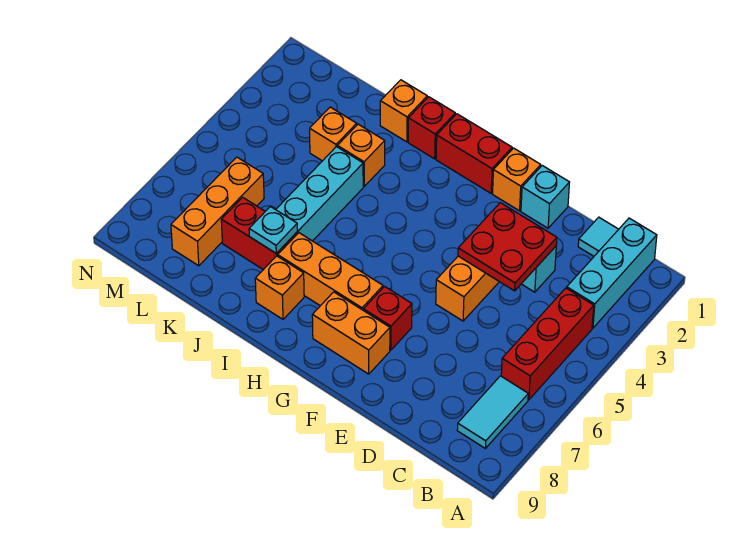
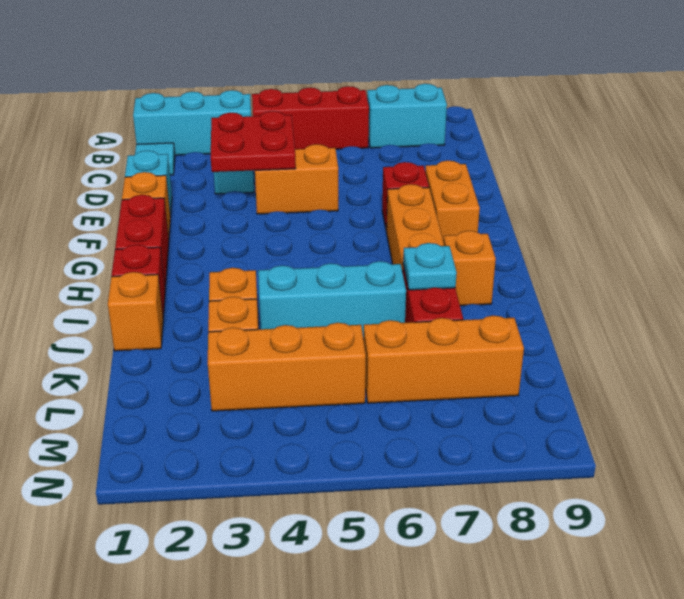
cyan 1x2 tile [457,376,528,448] -> cyan 1x2 brick [367,84,447,148]
none -> orange 1x3 brick [208,323,366,411]

